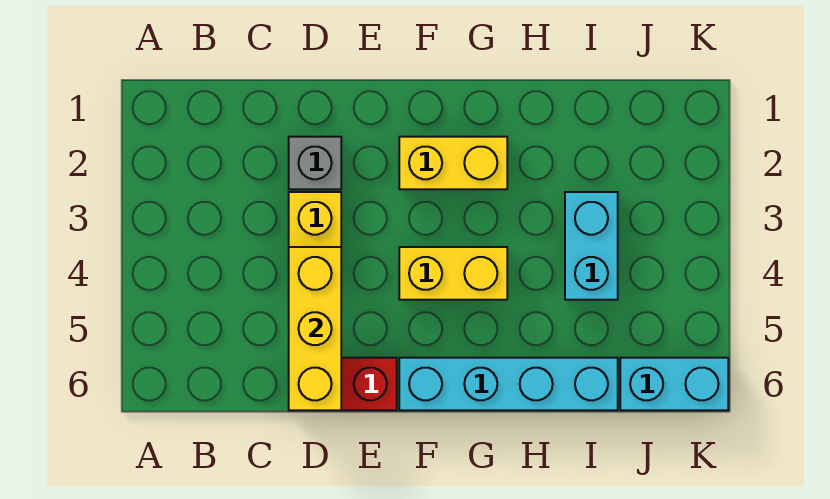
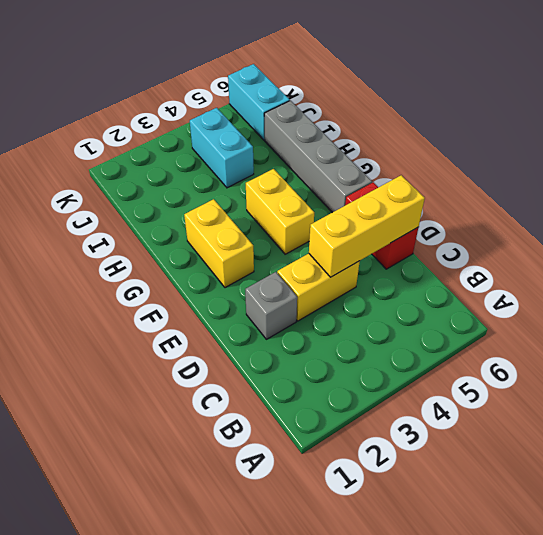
cyan 1x4 brick [399,358,618,410] -> grey 1x4 brick [264,101,372,213]
cyan 1x2 brick [565,192,618,300] -> cyan 1x2 brick turned to [190,108,254,188]

